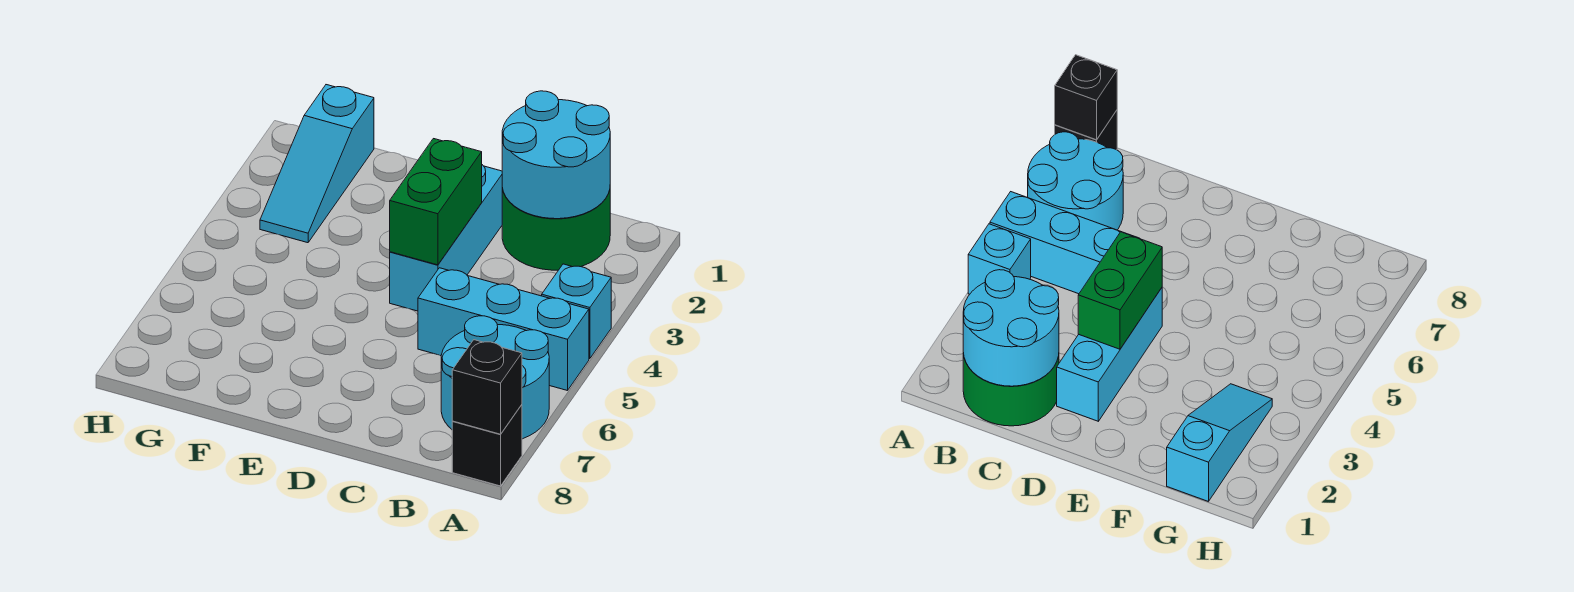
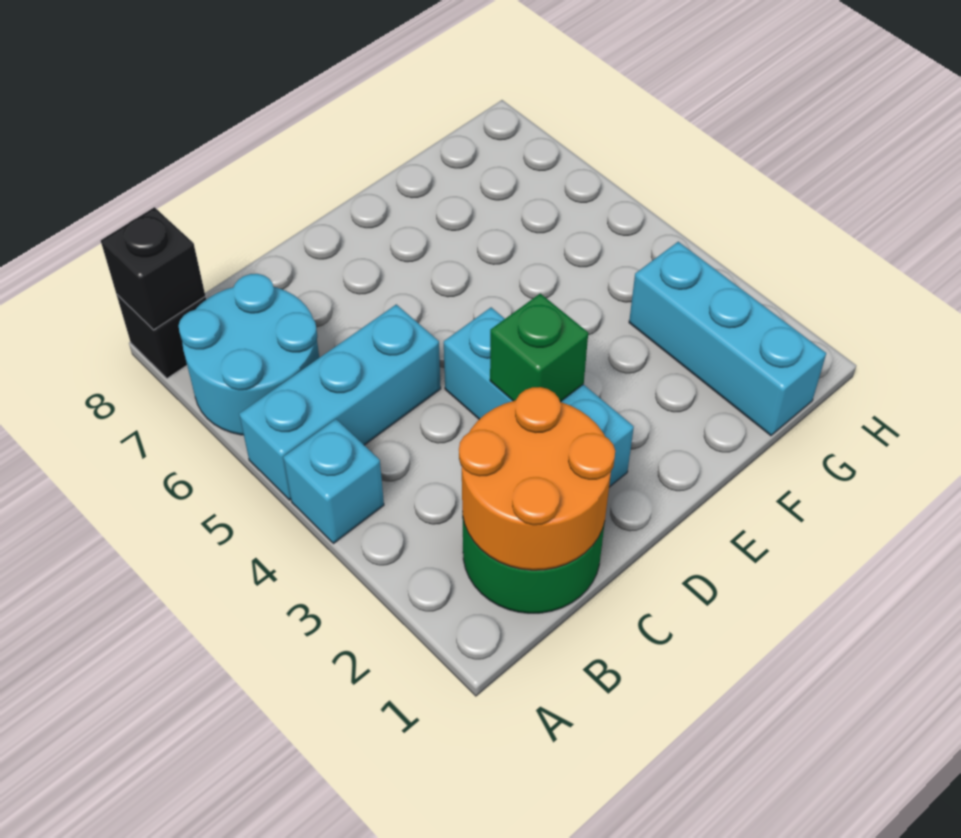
cyan 2x2 round brick [502,91,610,219] -> orange 2x2 round brick [459,387,615,570]
green 1x2 brick [390,139,482,265] -> green 1x1 brick [490,294,588,402]
cyan 1x3 slope [260,85,374,243] -> cyan 1x3 brick [629,242,826,436]

